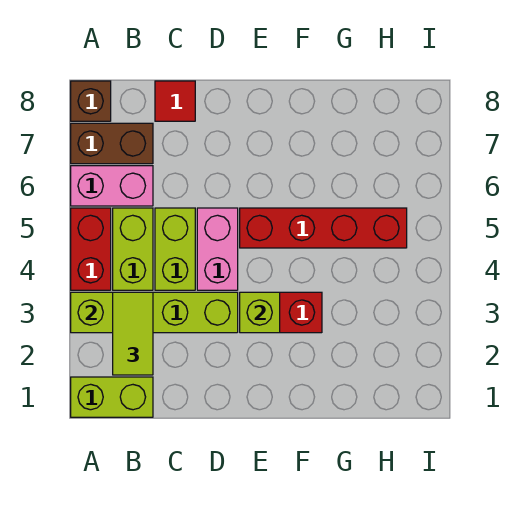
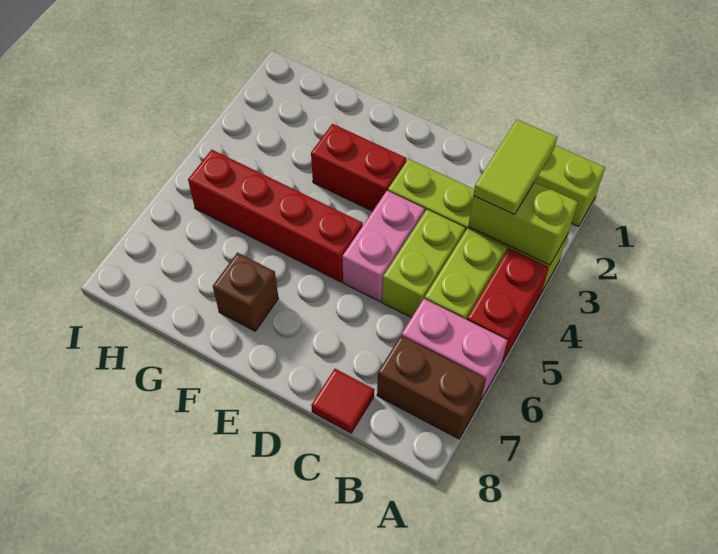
brown 1x1 brick [71,81,111,121] -> brown 1x1 brick moved to [213,253,278,331]
lime 1x1 brick [240,292,280,333] -> none

